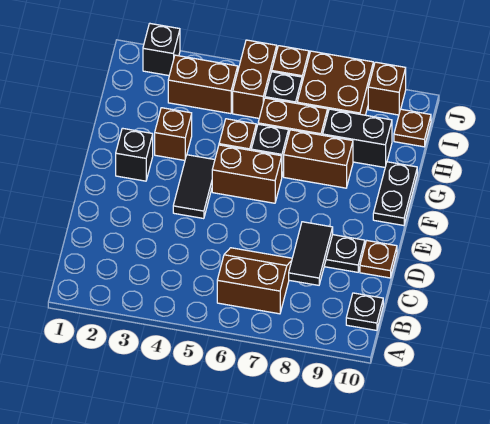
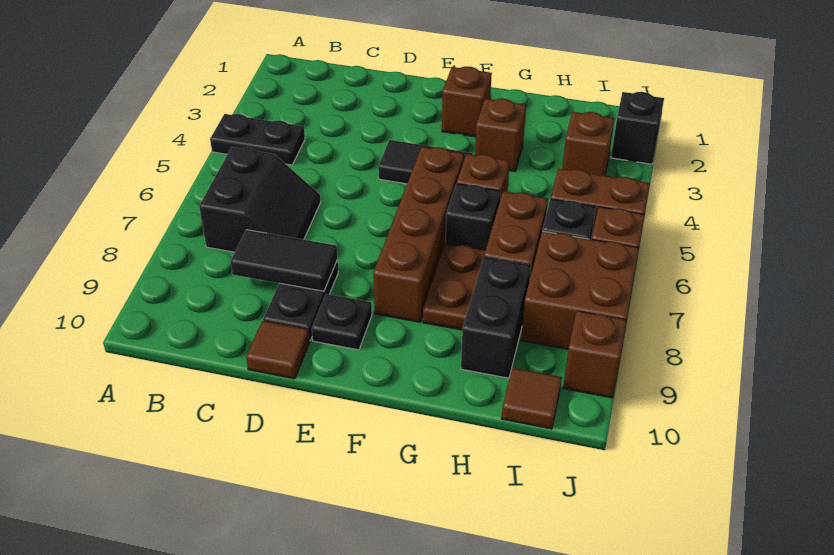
brown 2x2 slope [217,248,292,314] -> black 2x2 slope [199,147,321,252]
black 1x1 plate [346,293,383,330] -> black 1x1 plate moved to [312,294,372,350]
brown 1x1 plate [360,241,397,278] -> brown 1x1 tile [246,321,310,379]
black 1x1 brick [116,128,153,181] -> brown 1x1 brick [442,67,492,137]
brown 1x2 brick [212,145,282,203] -> brown 1x4 brick [373,147,464,322]
black 1x2 plate [373,162,417,226] -> black 1x2 plate moved to [210,114,305,165]
brown 1x2 brick [284,130,353,188] -> brown 1x2 plate [423,243,485,330]
brown 1x2 brick [168,55,238,114] -> brown 1x1 brick [562,112,615,176]
brown 1x1 plate [394,109,431,147] -> brown 1x1 tile [502,368,562,429]

